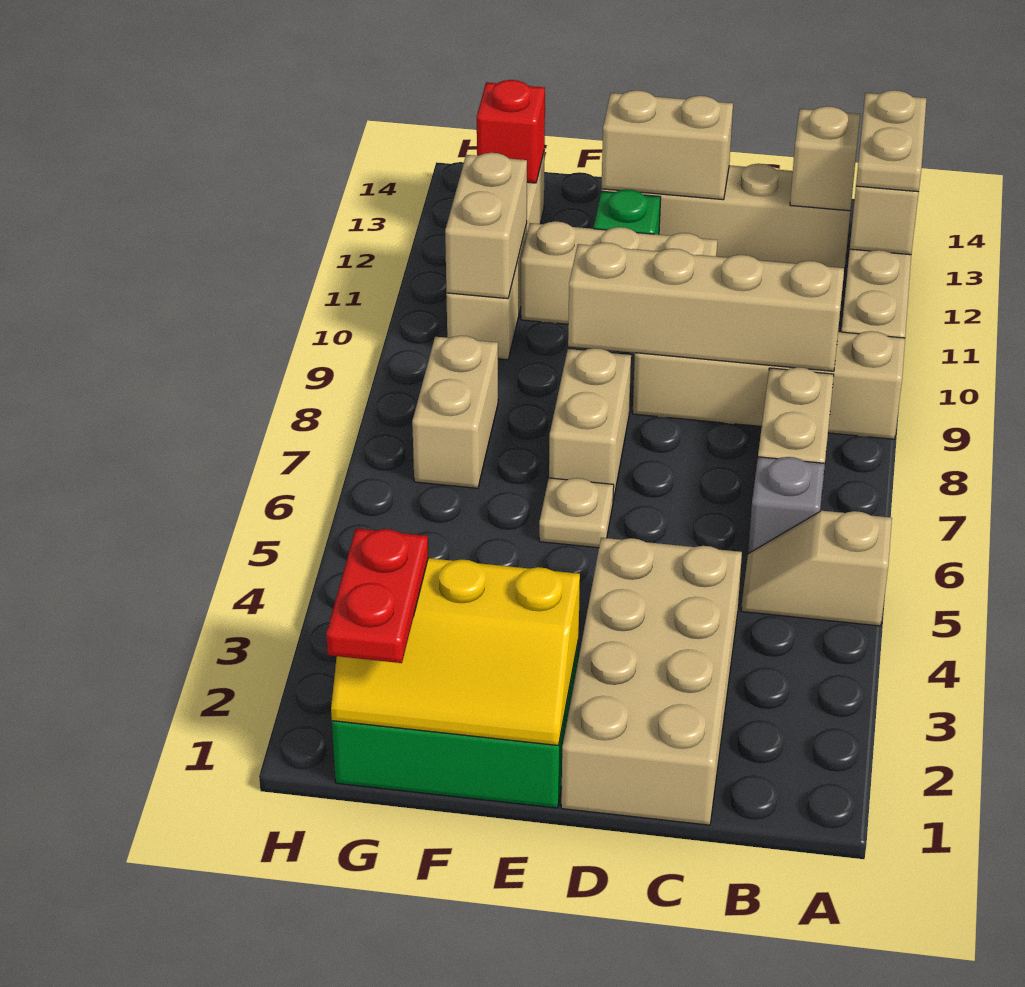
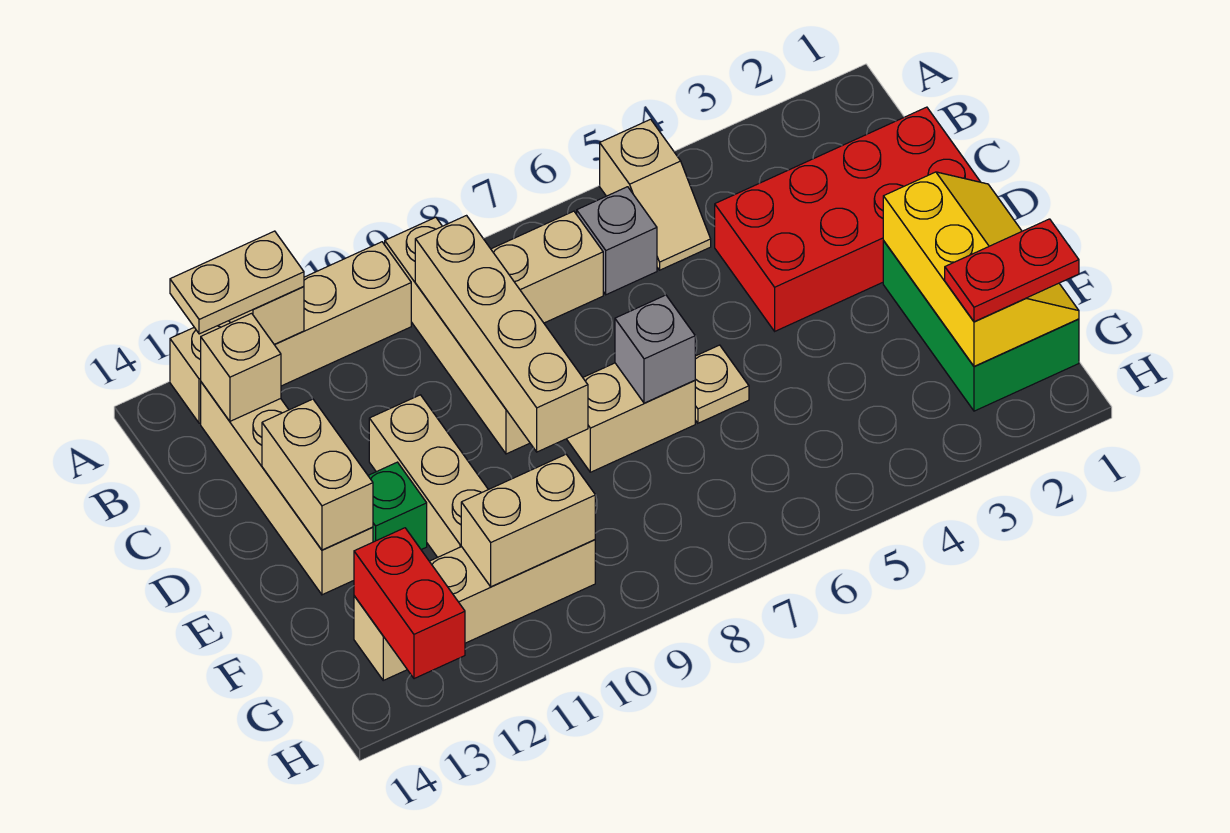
tan 2x4 brick [561,538,742,825] -> red 2x4 brick [715,107,980,331]
none -> grey 1x1 brick [615,295,695,403]
tan 1x2 brick [412,336,498,488] -> none
red 1x1 brick [477,80,545,183] -> red 1x2 brick [354,528,465,679]

